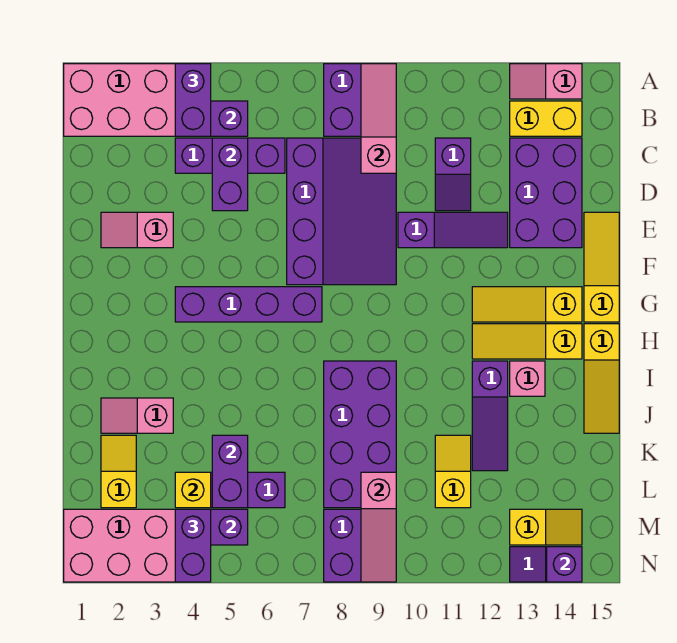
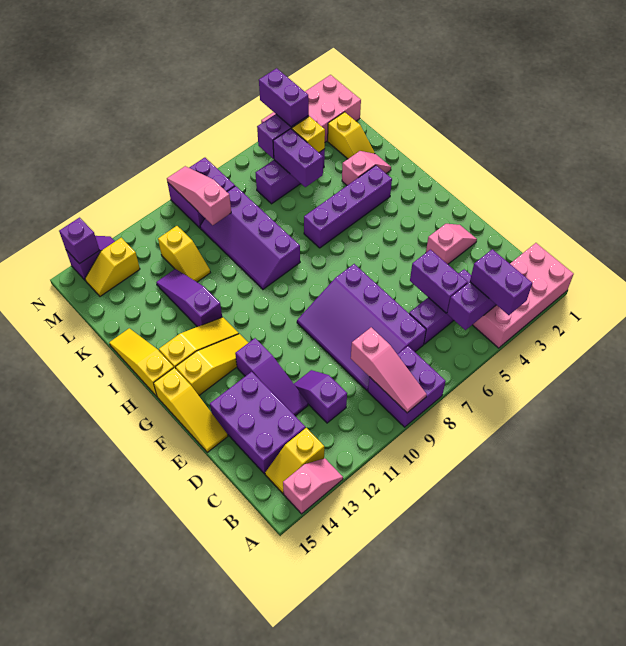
yellow 1x2 brick [510,101,582,136] -> yellow 1x2 slope [265,428,324,493]
purple 1x3 slope [398,212,508,248] -> purple 1x3 slope turned to [235,338,308,416]
purple 1x4 brick [175,287,322,322] -> purple 1x4 brick moved to [304,165,392,248]
purple 2x4 brick [324,361,396,508] -> purple 2x4 slope [200,186,300,289]
pink 1x1 brick [510,361,545,396] -> none

